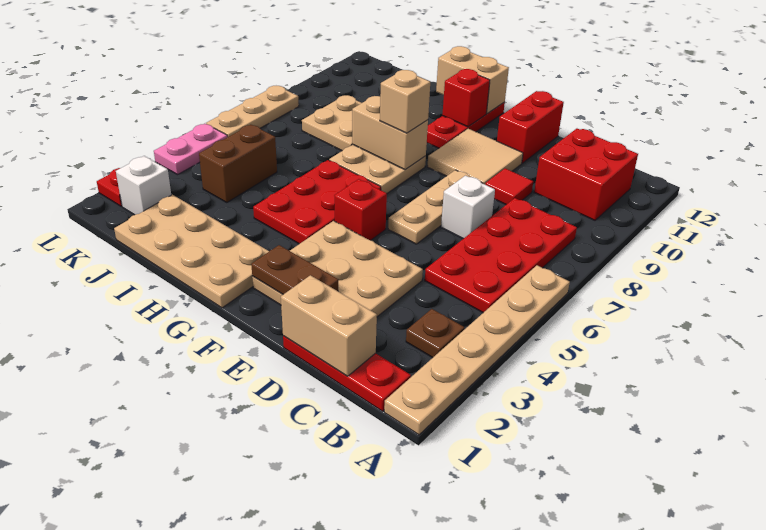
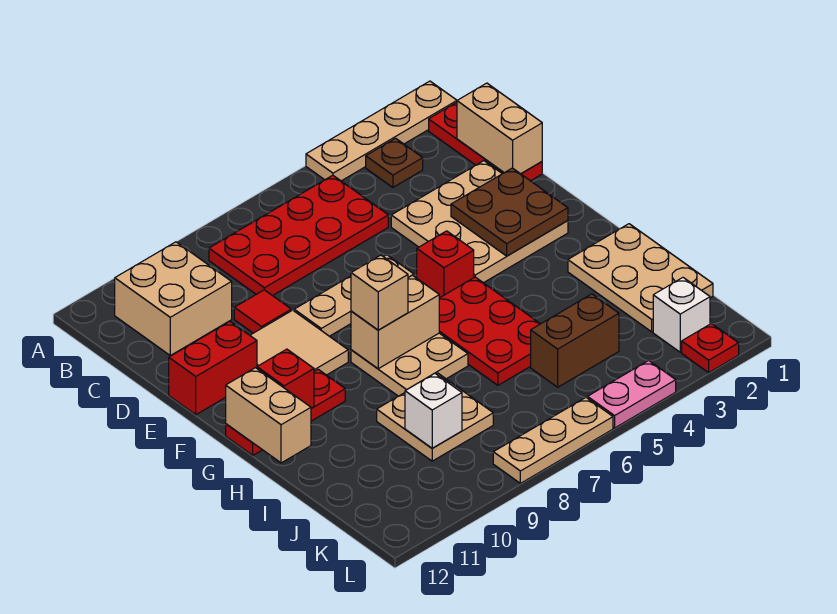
tan 1x6 plate [384,265,570,435] -> tan 1x4 plate [306,81,457,181]
red 2x2 brick [534,129,638,220] -> tan 2x2 brick [115,242,232,355]
white 1x1 brick [441,176,495,239] -> white 1x1 brick moved to [405,373,462,448]
brown 1x2 plate [251,245,338,294] -> brown 2x2 plate [451,168,568,256]
tan 2x4 plate [114,195,269,308] -> tan 2x3 plate [568,224,713,332]
red 2x3 plate [253,160,381,244] -> red 2x3 plate turned to [439,277,540,385]
tan 1x2 brick [352,96,428,170] -> tan 1x2 brick turned to [351,275,439,369]

